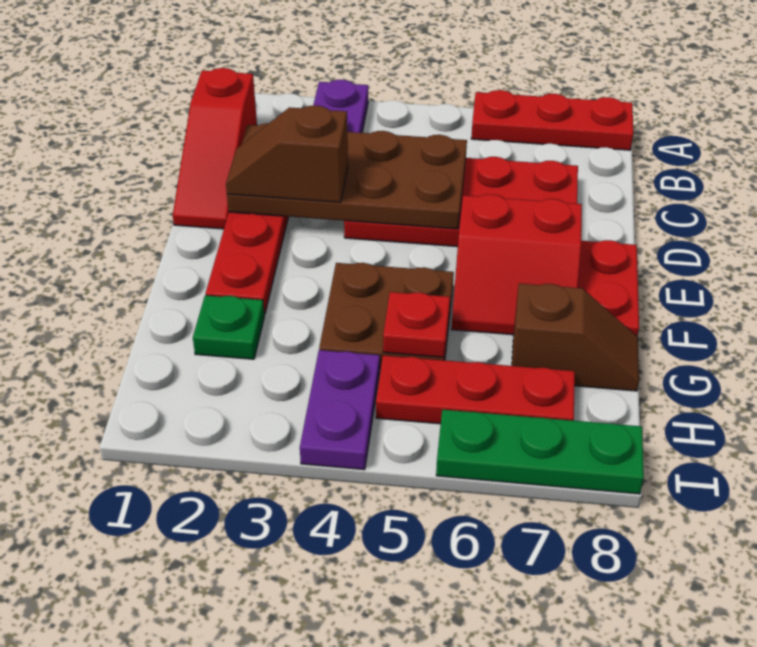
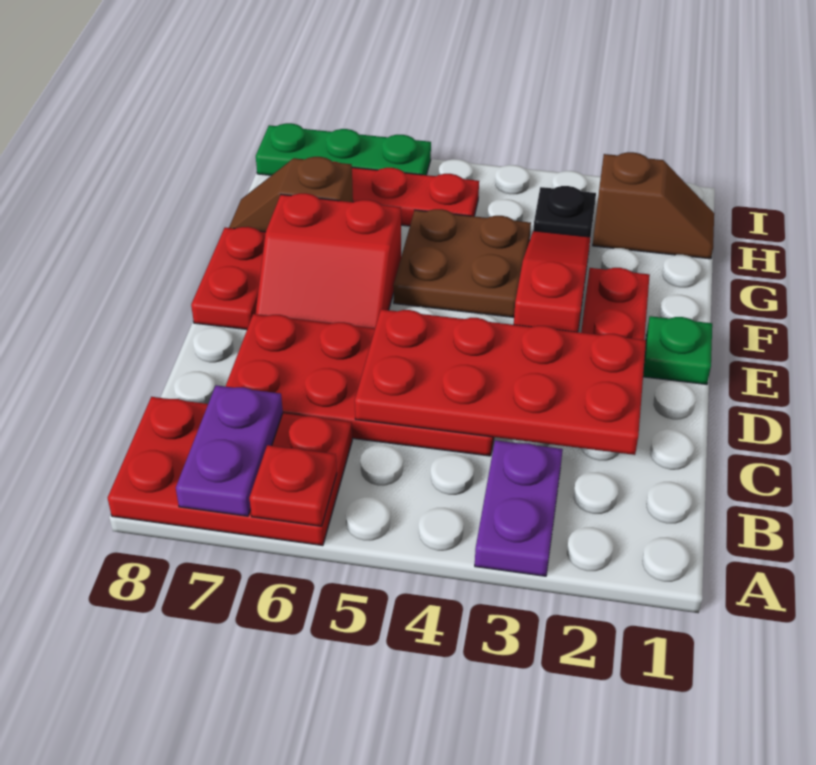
red 1x3 plate [471,90,633,150] -> red 2x3 plate [108,397,352,546]
red 1x3 slope [173,68,257,229] -> red 1x3 slope moved to [514,231,591,332]
brown 2x4 plate [227,123,467,229] -> red 2x4 plate [355,309,646,455]
brown 1x2 slope [226,105,348,202] -> brown 1x2 slope moved to [593,152,714,259]
red 2x2 slope [452,195,582,335] -> red 2x2 slope turned to [256,193,401,328]
green 1x1 plate [193,295,264,359] -> green 1x1 plate moved to [643,316,712,384]
red 1x1 plate [383,292,450,358] -> red 1x1 plate moved to [249,445,337,526]
none -> black 1x1 plate [533,186,596,239]
purple 1x2 plate [300,350,380,470] -> purple 1x2 plate moved to [176,385,283,516]

